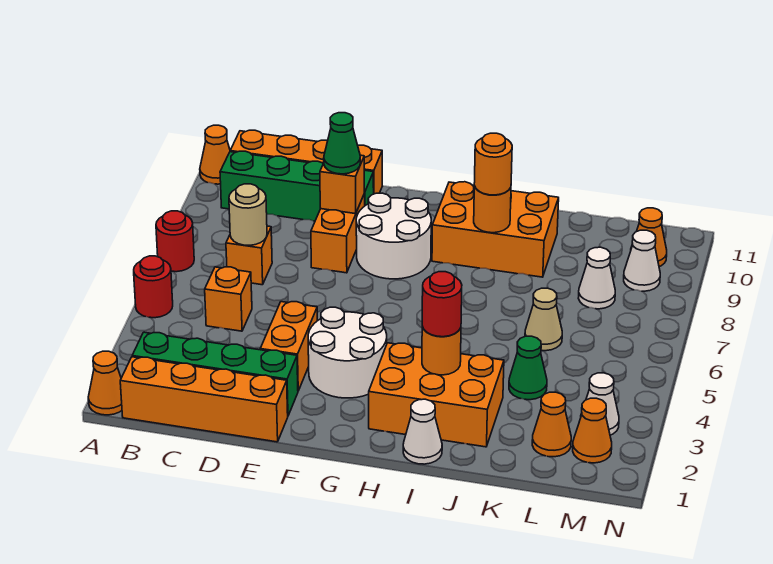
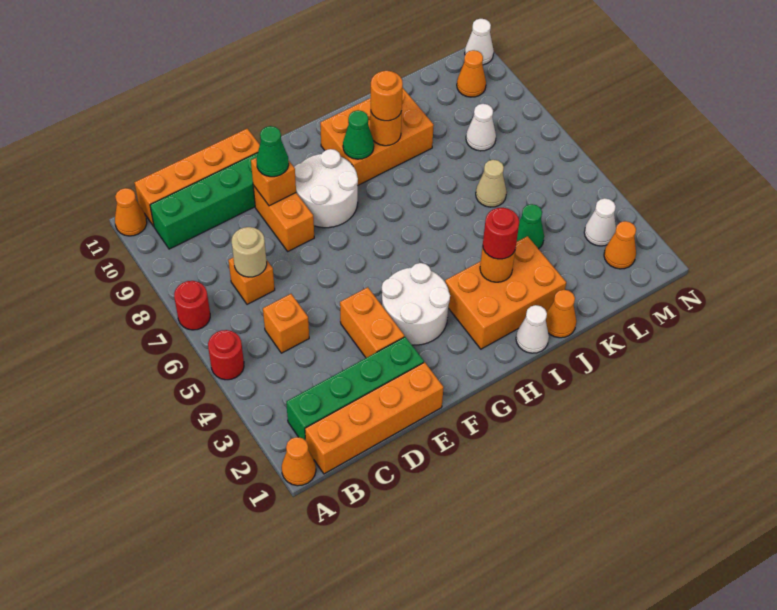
none -> green 1x1 cone [343,110,374,159]
orange 1x1 cone [532,392,571,457] -> orange 1x1 cone moved to [546,290,576,338]
white 1x1 cone [624,230,660,291] -> white 1x1 cone moved to [465,19,494,65]

